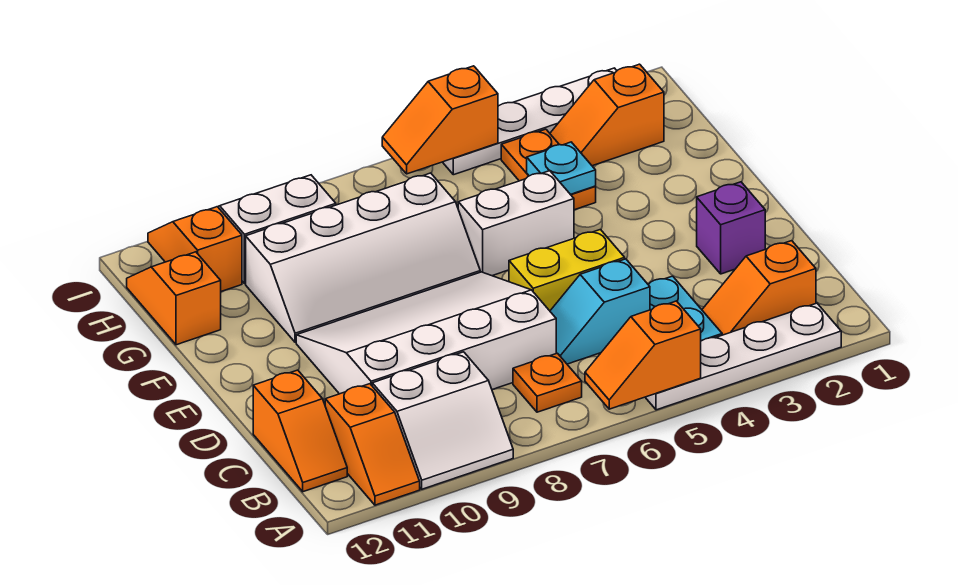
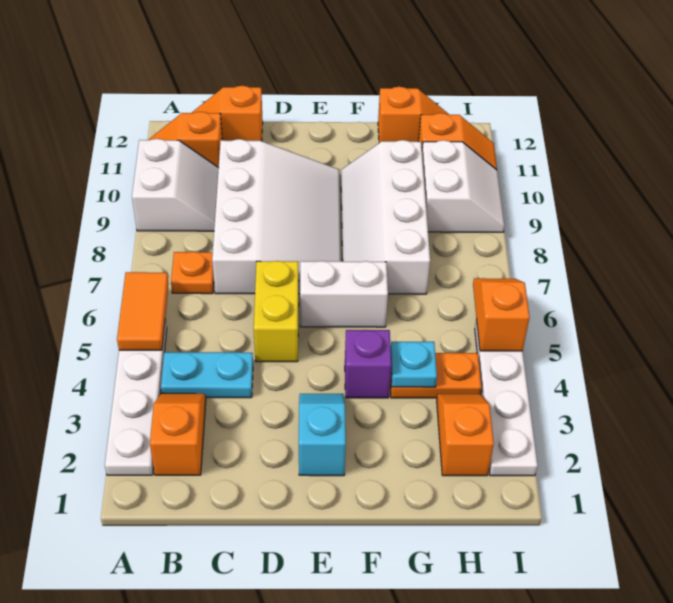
orange 1x2 slope [585,301,701,409] -> orange 1x2 tile [117,272,169,350]
white 2x2 slope [372,352,513,489] -> white 2x2 slope turned to [132,139,219,231]
cyan 1x2 slope [550,259,650,364] -> cyan 1x2 slope moved to [299,394,346,476]
purple 1x1 brick [697,182,765,274] -> purple 1x1 brick moved to [345,330,391,398]
white 1x2 brick [458,171,574,276] -> white 1x2 brick turned to [300,261,388,327]

